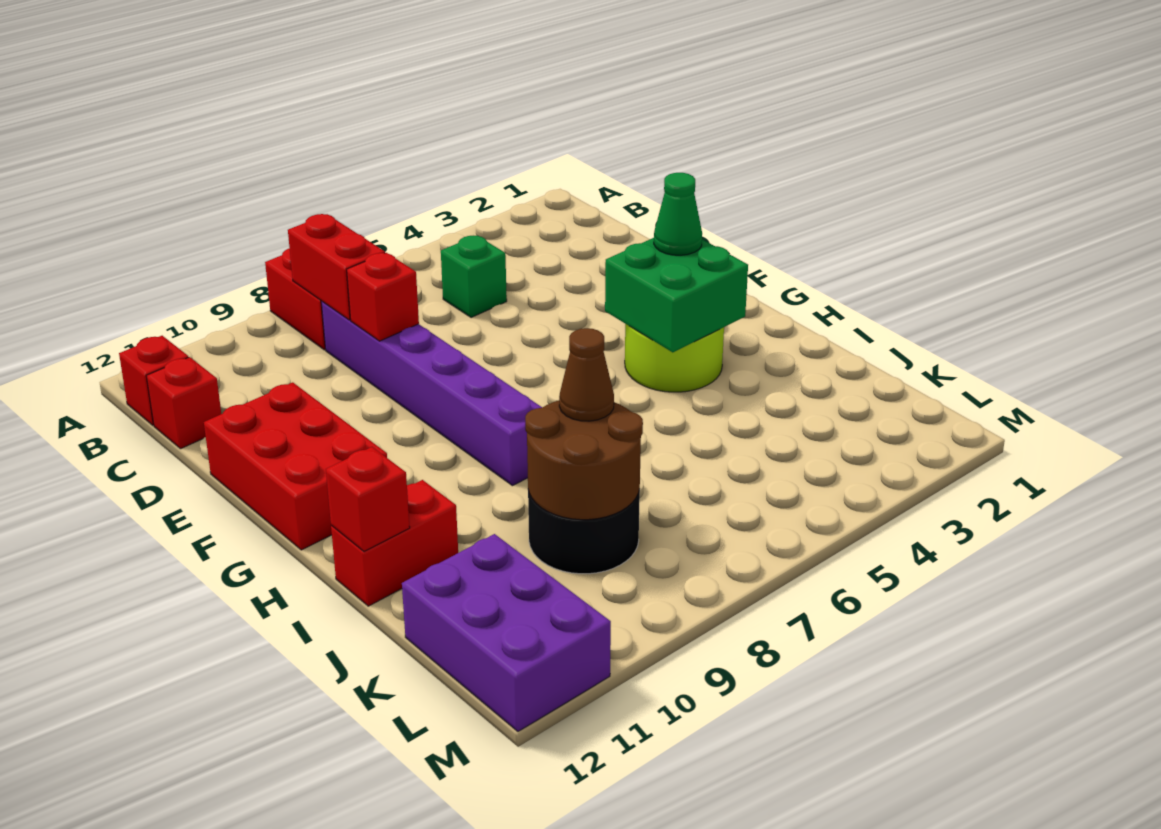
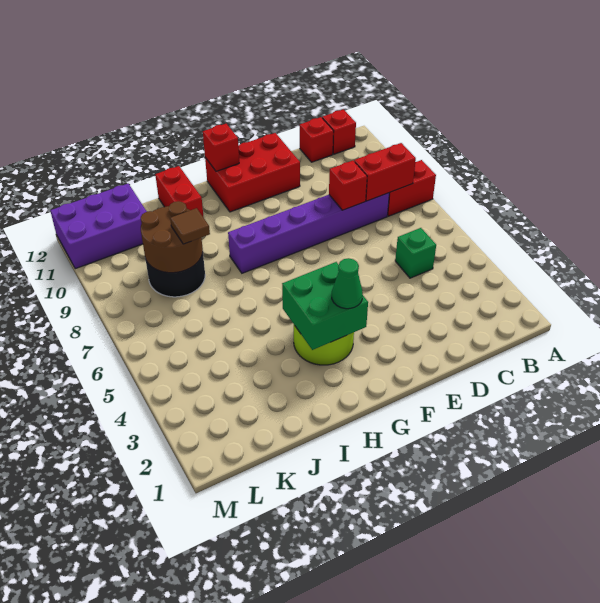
red 1x1 brick [326,447,410,551] -> red 1x1 brick moved to [203,124,239,171]
brown 1x1 cone [559,328,614,421] -> brown 1x1 tile [170,208,210,244]

